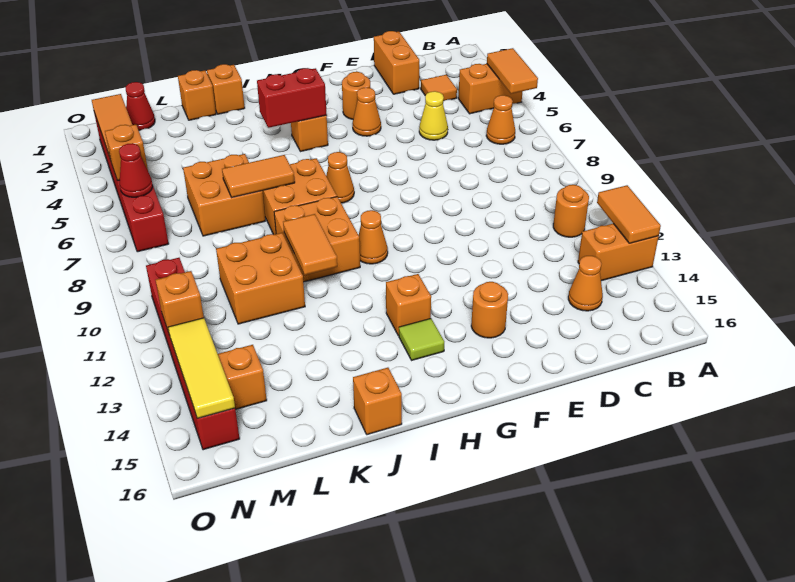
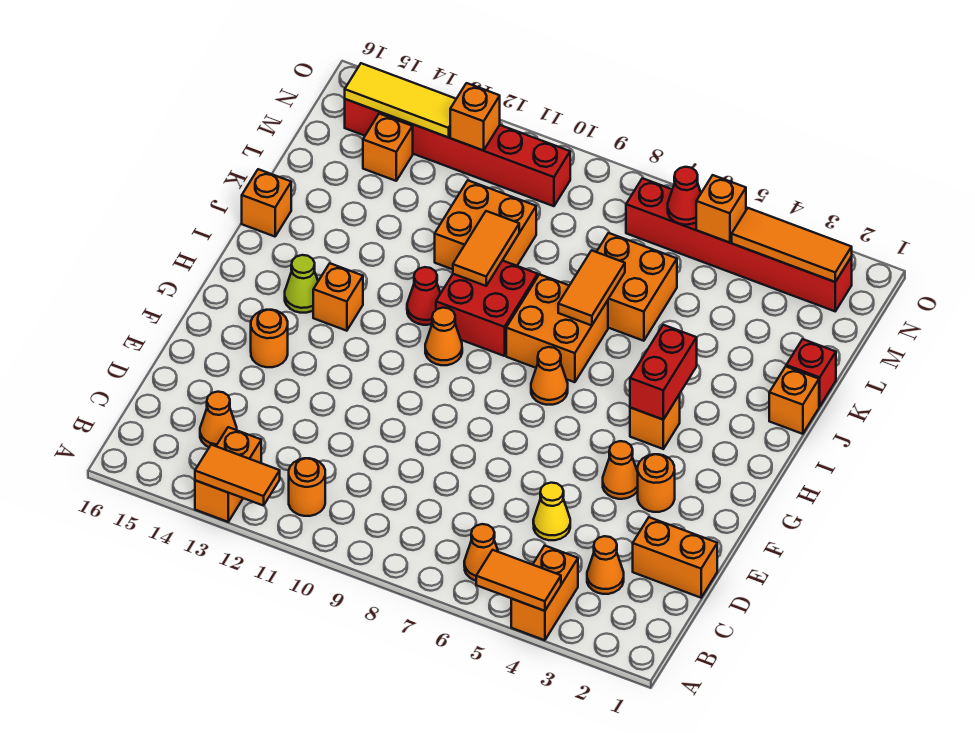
orange 1x1 tile [421,75,457,101] -> orange 1x1 cone [587,536,624,594]
lime 1x1 tile [399,319,444,360] -> lime 1x1 cone [285,255,318,313]
orange 2x2 brick [274,197,360,282] -> red 2x2 brick [436,261,538,356]
orange 1x2 tile [283,214,337,275] -> orange 1x2 tile turned to [453,211,519,286]
orange 1x1 brick [178,70,216,120] -> red 1x1 brick [786,339,836,407]
red 1x1 cone [126,82,155,130] -> red 1x1 cone moved to [407,267,441,325]

